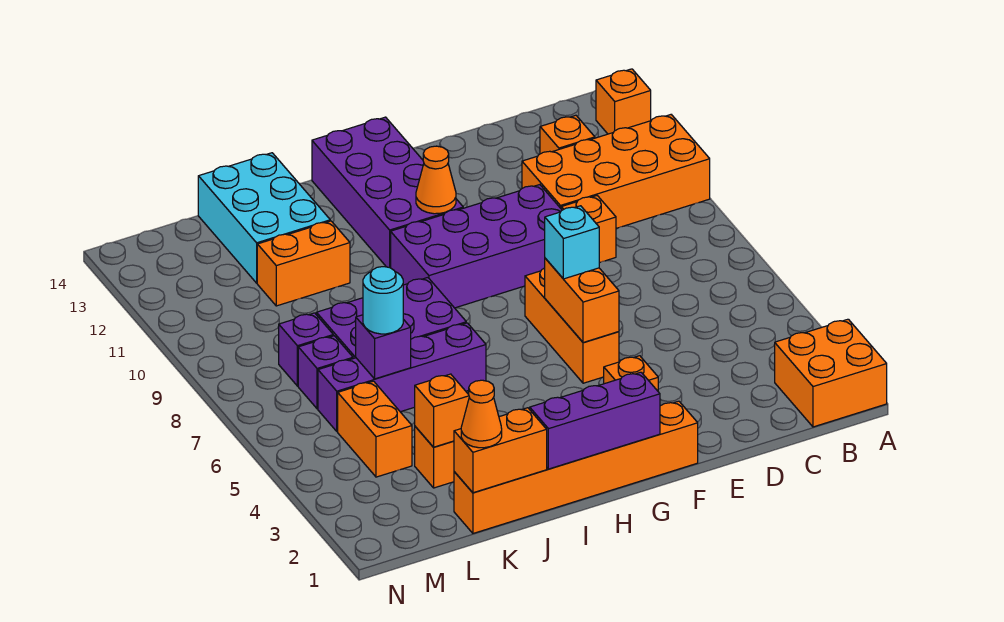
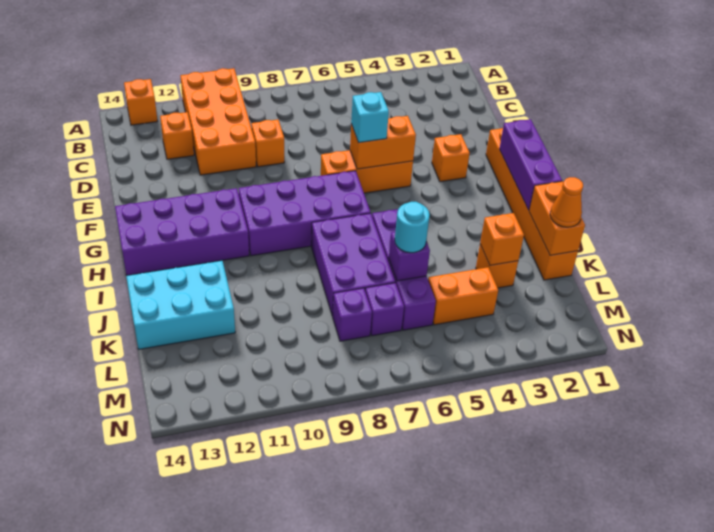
orange 2x2 brick [775,319,887,427] -> none
purple 2x4 brick [391,185,562,308] -> purple 2x4 brick turned to [239,171,371,256]
orange 1x1 cone [416,146,456,214] -> none
orange 1x2 brick [257,221,350,306] -> none

